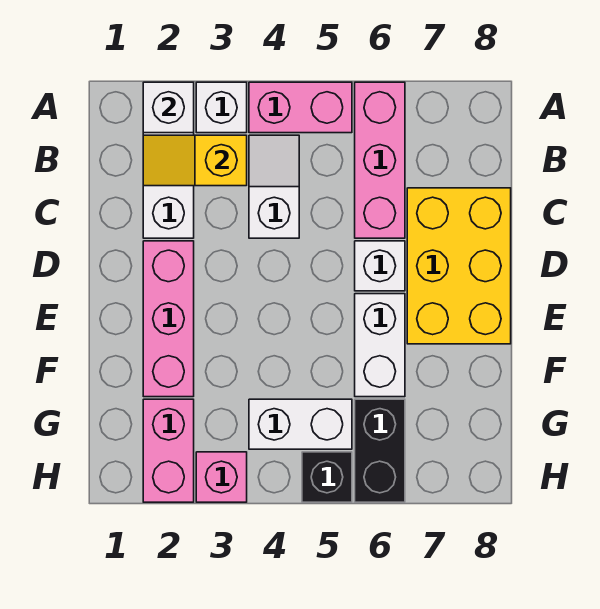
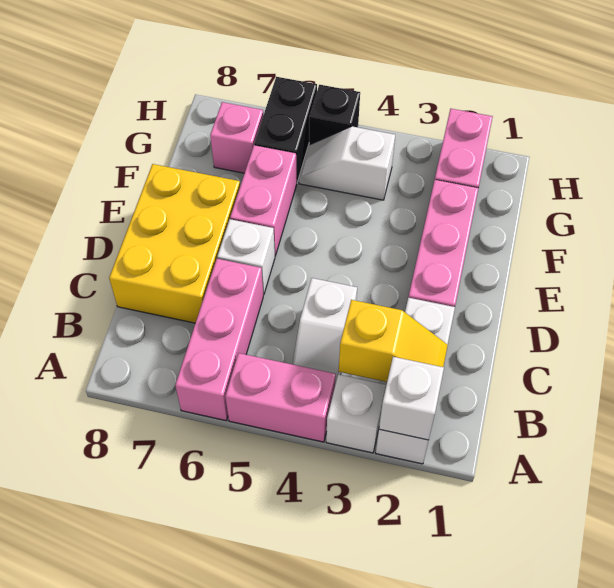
white 1x2 brick [355,294,405,397] -> pink 1x2 brick [230,145,297,256]
white 1x2 brick [249,399,352,449] -> white 1x2 slope [299,126,395,200]
pink 1x1 brick [196,452,247,502] -> pink 1x1 brick moved to [210,102,263,173]

